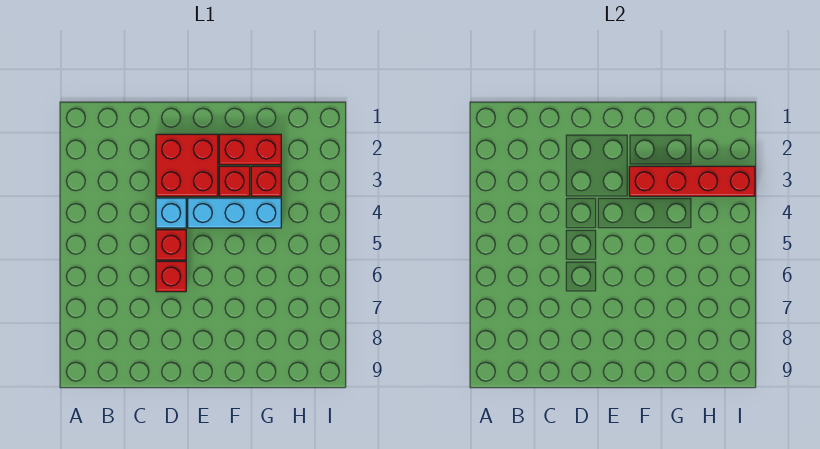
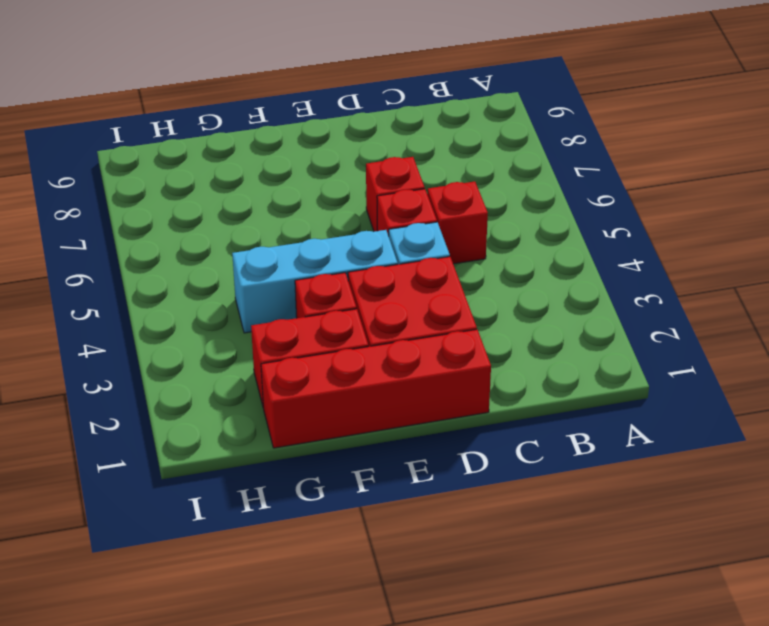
red 1x4 brick [629,166,755,196] -> red 1x4 brick moved to [261,329,491,448]
red 1x1 brick [251,166,281,196] -> red 1x1 brick moved to [427,182,488,264]

